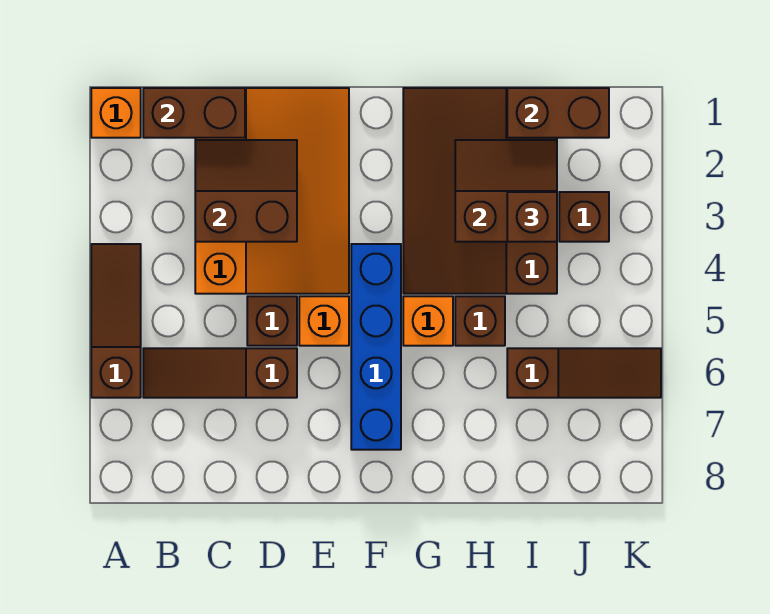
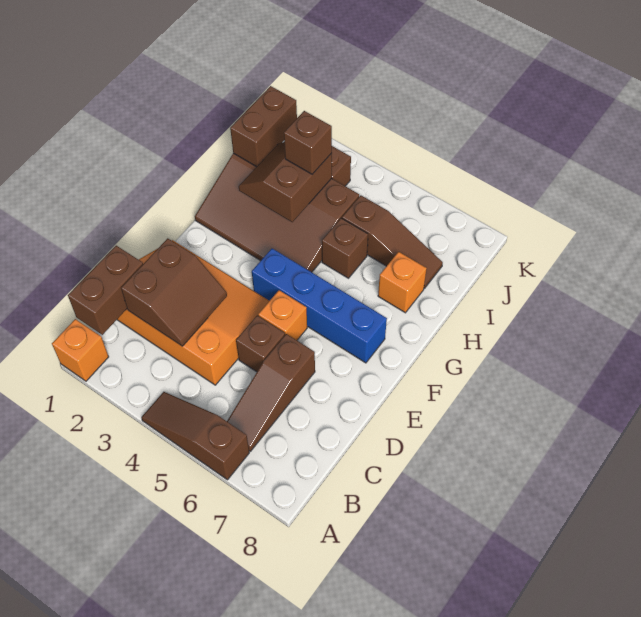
brown 2x2 slope [195,140,297,242] -> brown 2x2 slope turned to [121,238,227,346]
orange 1x1 brick [403,296,453,346] -> orange 1x1 brick moved to [378,252,427,313]
brown 1x3 slope [507,348,661,398] -> brown 1x3 slope turned to [342,195,443,289]

